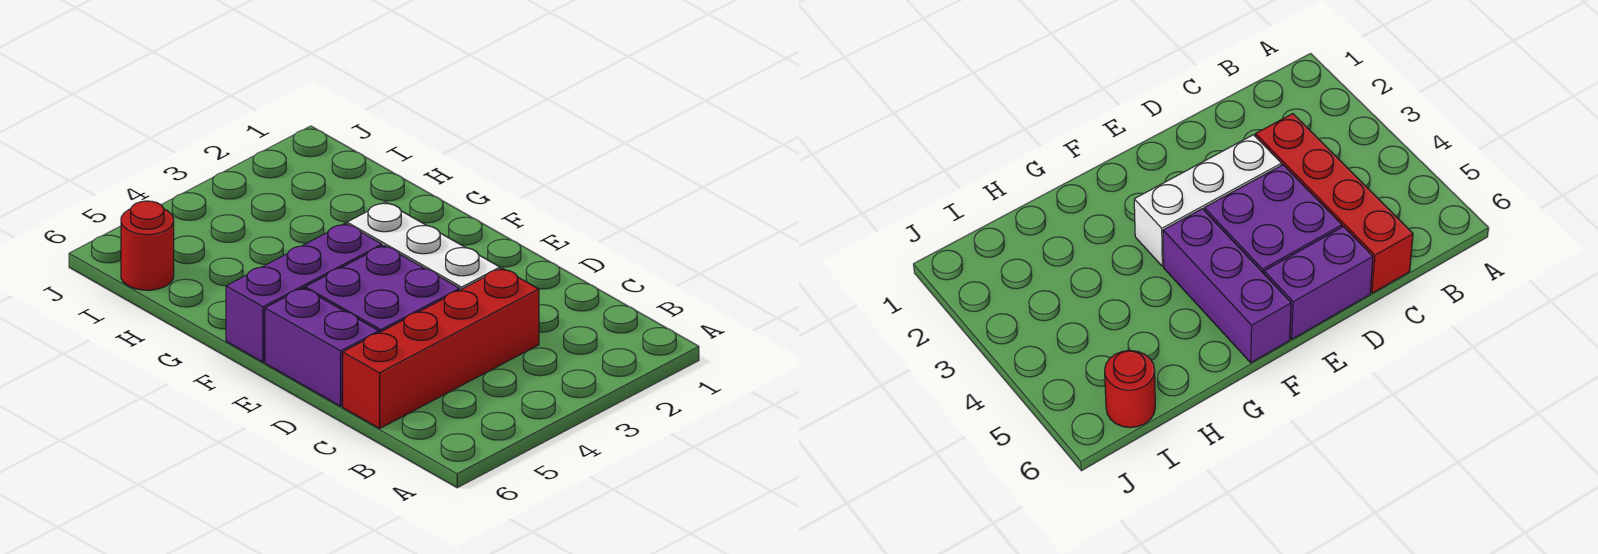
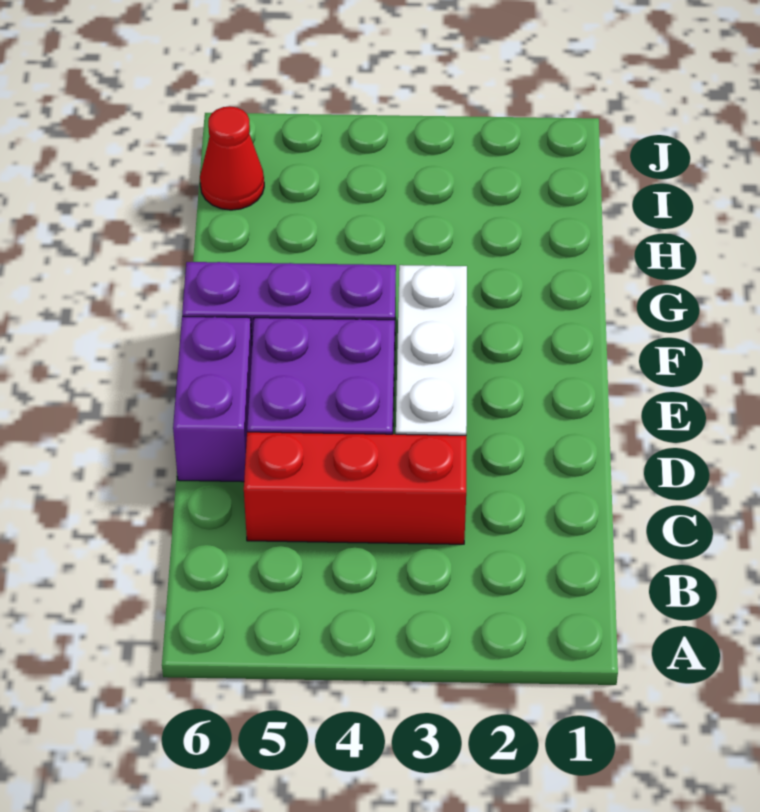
red 1x4 brick [343,268,539,429] -> red 1x3 brick [244,432,466,544]
red 1x1 round brick [121,201,174,290] -> red 1x1 cone [200,106,264,210]

